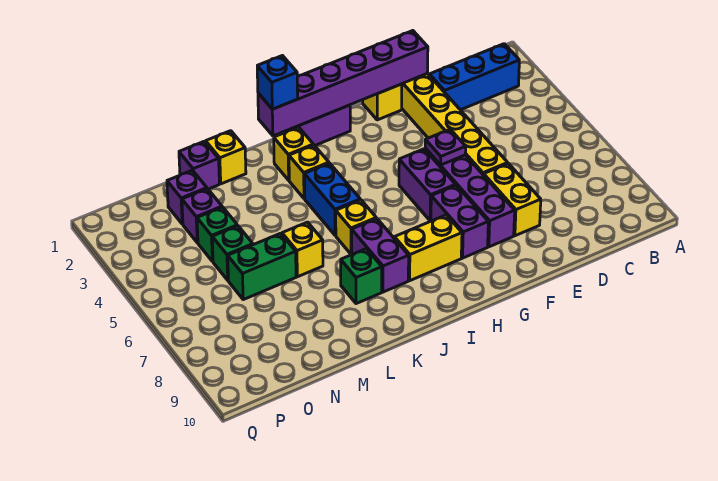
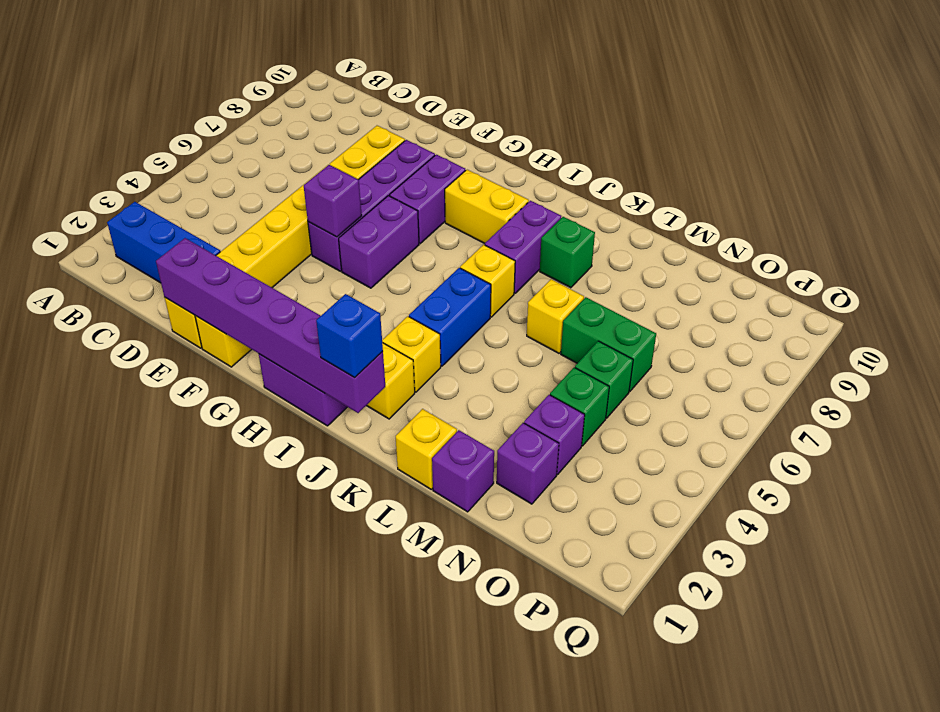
purple 1x1 plate [425,129,466,165] -> purple 1x1 brick [304,165,362,237]

